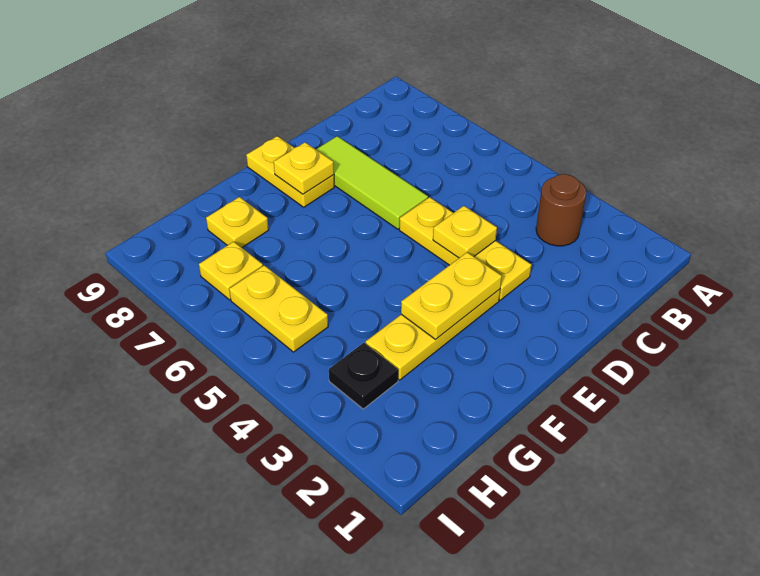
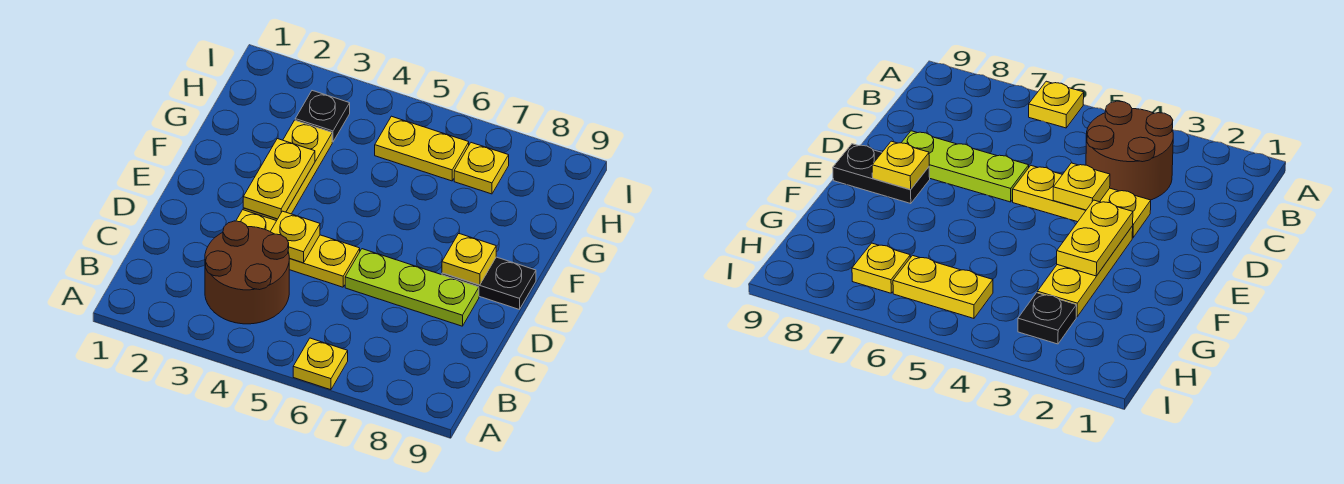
brown 1x1 round brick [536,174,586,246] -> brown 2x2 round brick [205,221,290,324]
lime 1x3 tile [316,136,428,229] -> lime 1x3 plate [345,249,479,326]
yellow 1x2 plate [246,136,334,207] -> black 1x2 plate [442,257,536,309]
yellow 1x1 plate [206,197,269,248] -> yellow 1x1 plate moved to [293,338,348,390]

